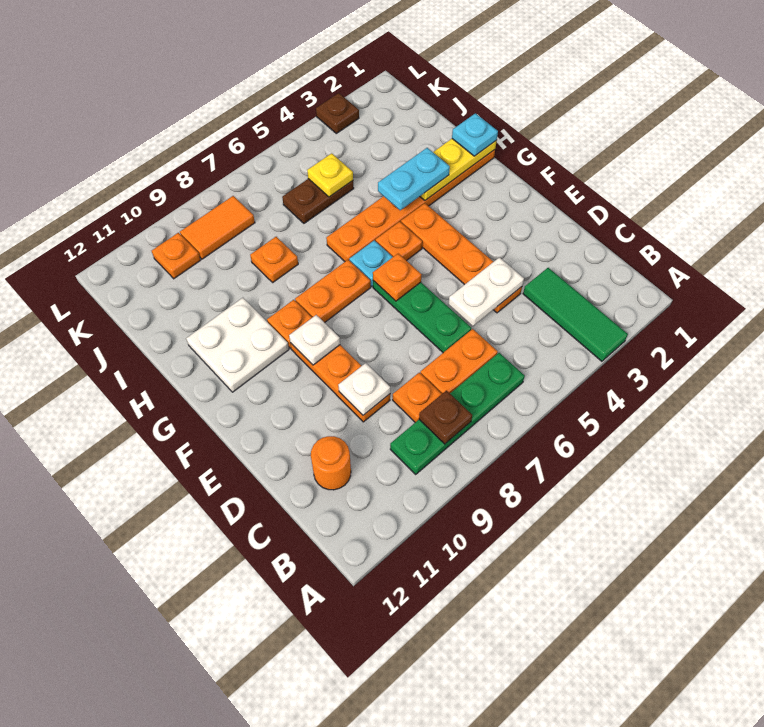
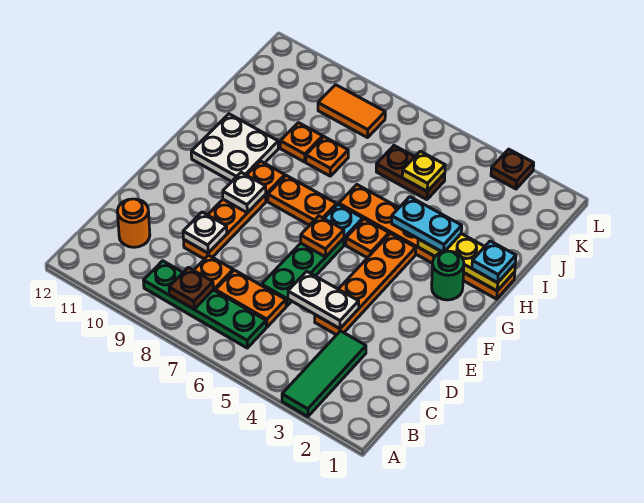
none -> green 1x1 round brick [432,251,464,300]
orange 1x1 plate [152,233,200,279] -> orange 1x1 plate moved to [280,123,323,162]

